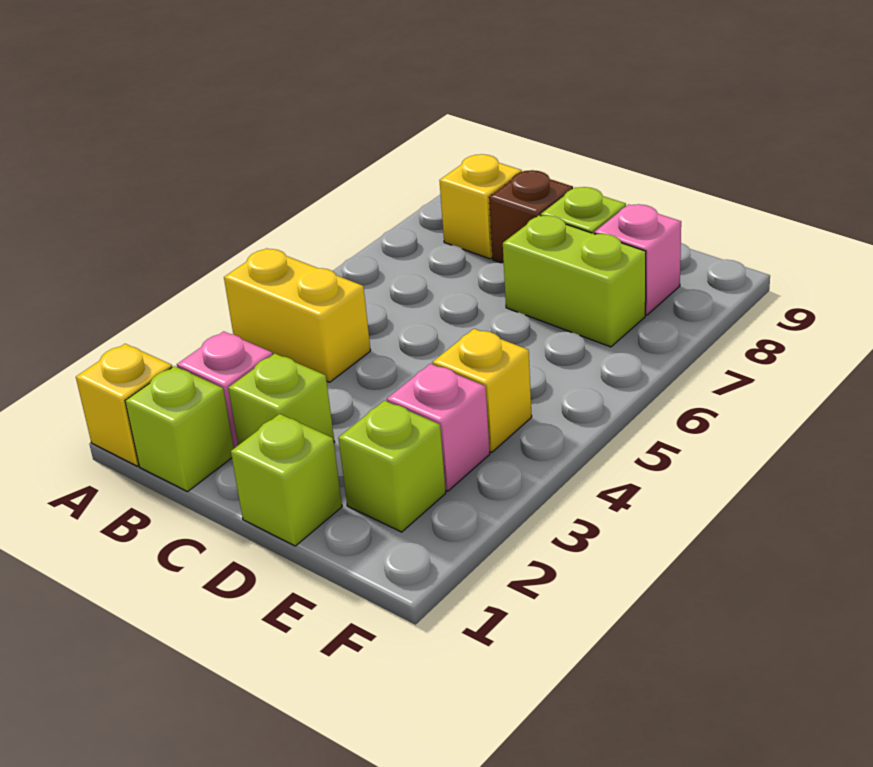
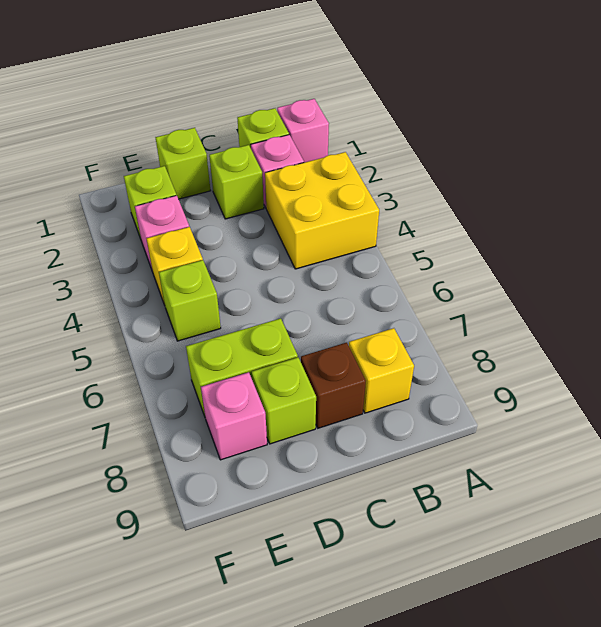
yellow 1x1 brick [76,344,172,466] -> pink 1x1 brick [277,99,329,163]
yellow 1x2 brick [224,248,371,382] -> yellow 2x2 brick [265,152,379,269]
none -> lime 1x1 brick [159,260,221,341]

